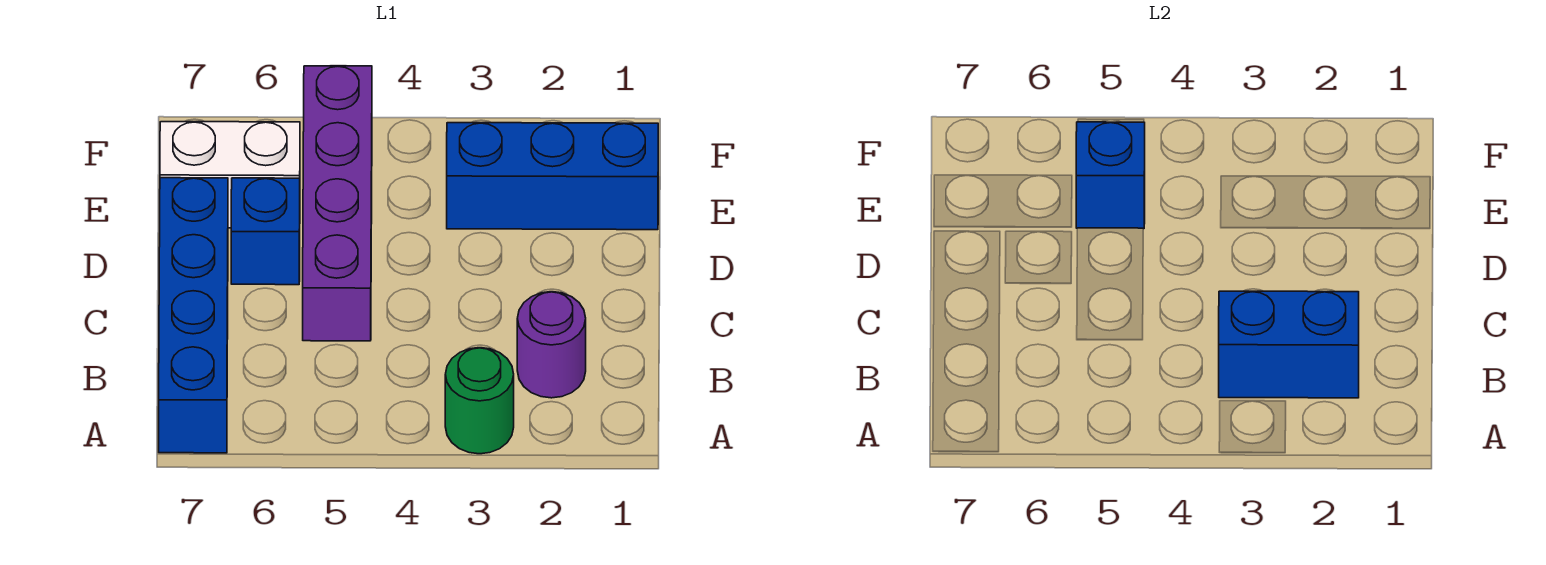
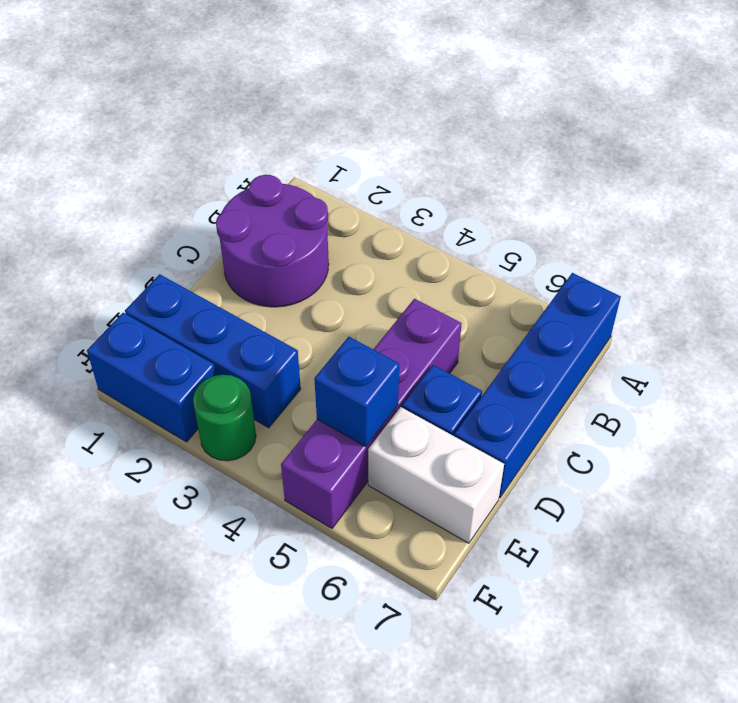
green 1x1 round brick [445,348,514,454] -> green 1x1 round brick moved to [193,375,256,461]
purple 1x1 round brick [517,292,586,398] -> purple 2x2 round brick [216,175,329,307]
blue 1x2 brick [1219,291,1359,398] -> blue 1x2 brick moved to [87,313,216,442]

